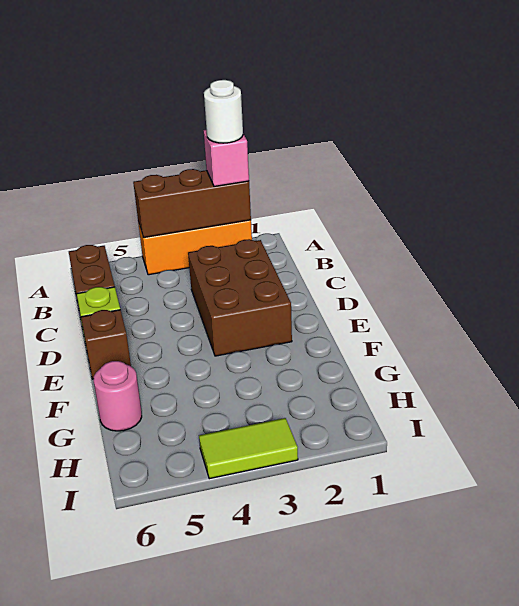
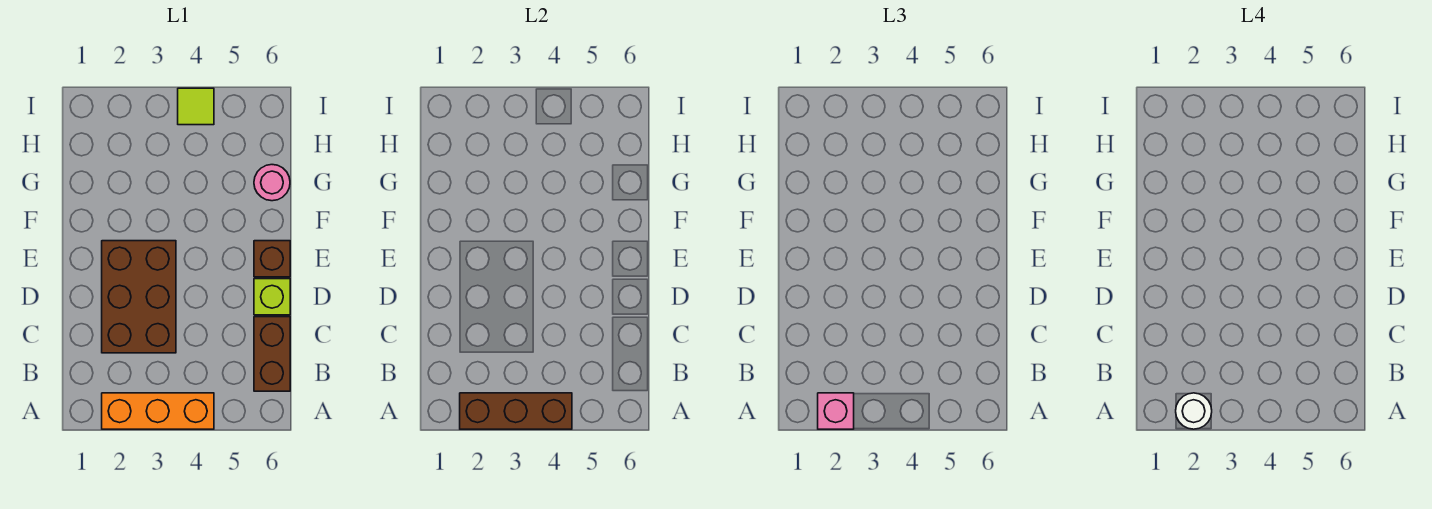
lime 1x2 tile [199,418,298,479] -> lime 1x1 tile [178,88,214,125]

